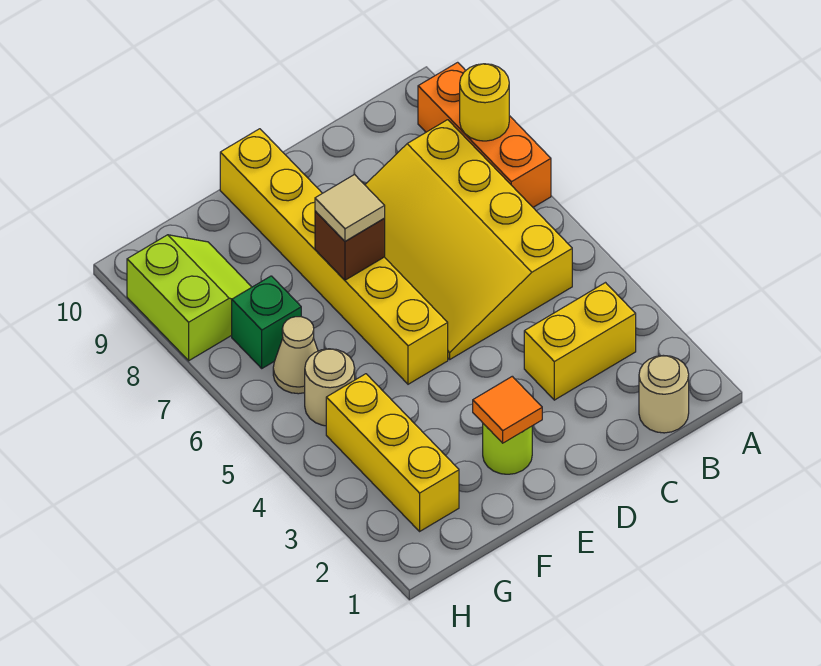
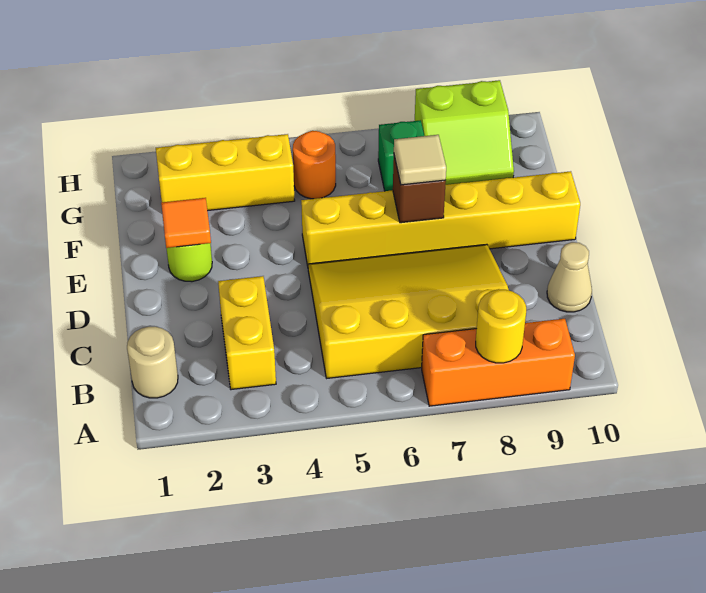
tan 1x1 round brick [305,349,355,426] -> orange 1x1 round brick [293,131,336,199]
tan 1x1 cone [273,317,318,394] -> tan 1x1 cone moved to [547,242,592,312]

